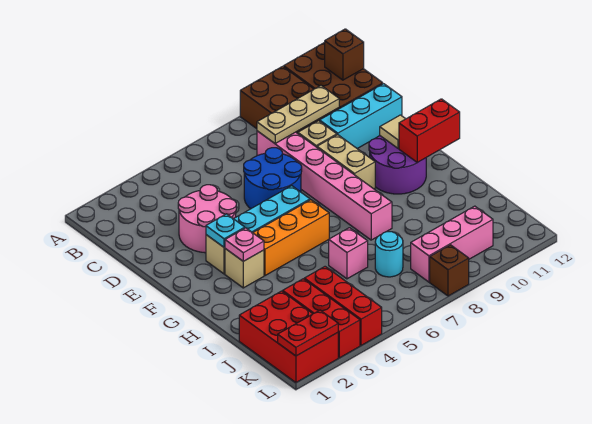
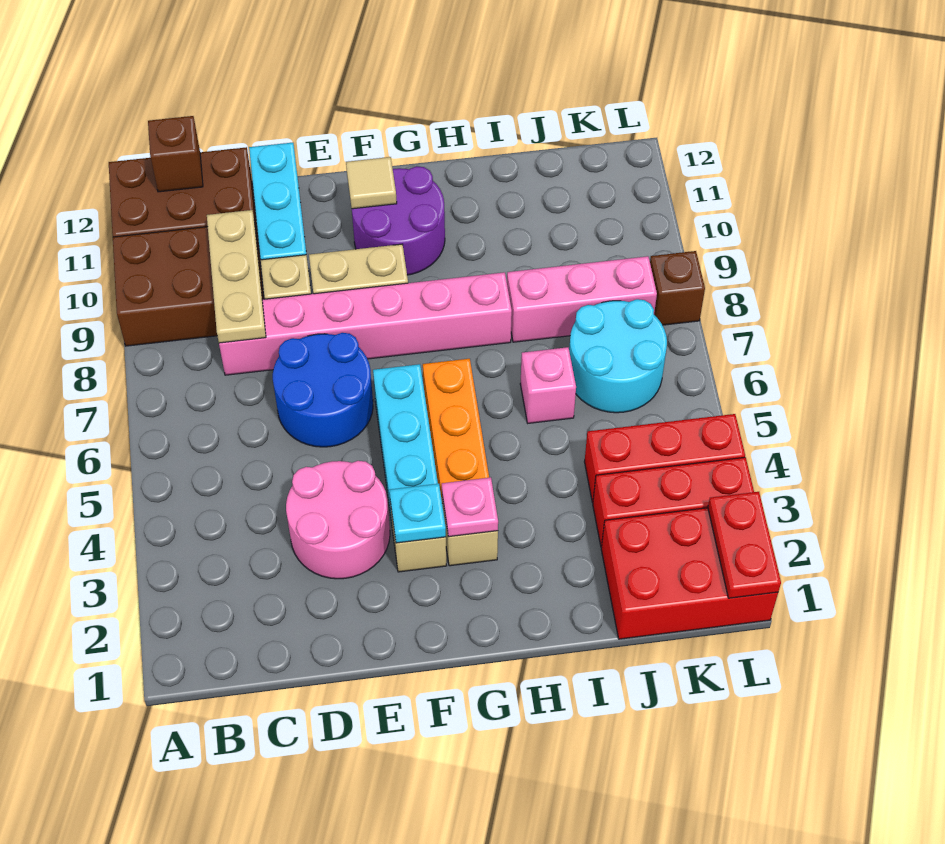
red 1x2 brick [399,99,460,162] -> none
cyan 1x1 round brick [375,232,403,277] -> cyan 2x2 round brick [569,299,667,413]
pink 1x3 brick [411,206,493,282] -> pink 1x3 brick turned to [507,256,657,342]

